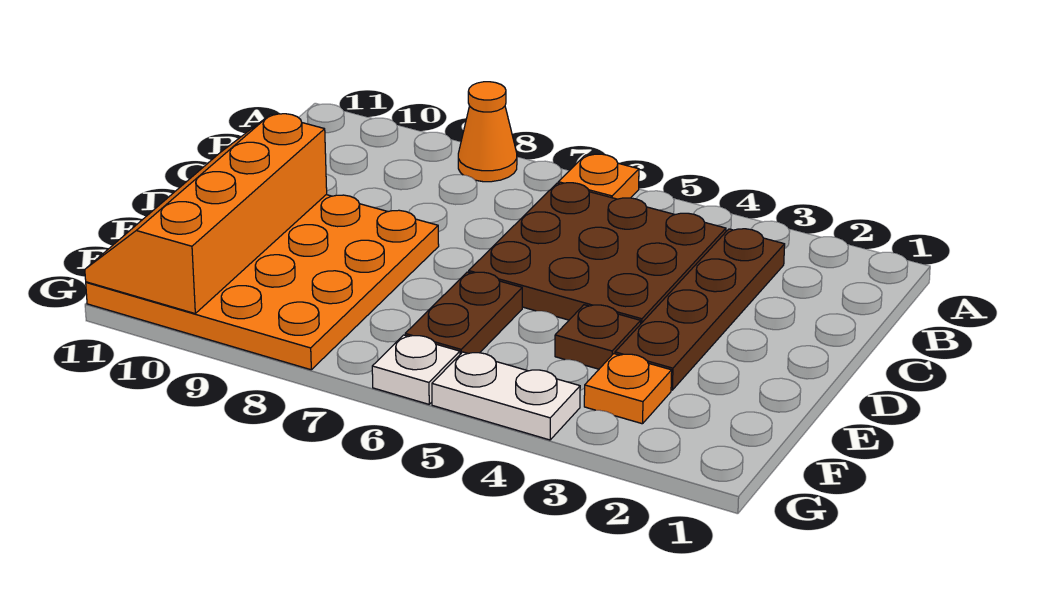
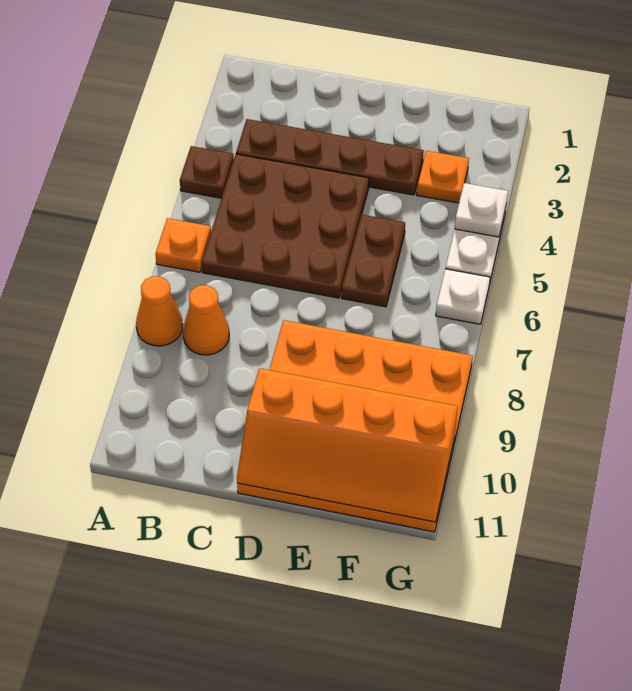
none -> orange 1x1 cone [183,285,229,355]
brown 1x1 plate [555,305,641,369] -> brown 1x1 plate moved to [180,146,234,198]
brown 1x2 plate [405,272,522,354] -> brown 1x2 plate turned to [342,215,405,307]
none -> white 1x1 plate [455,183,508,237]

